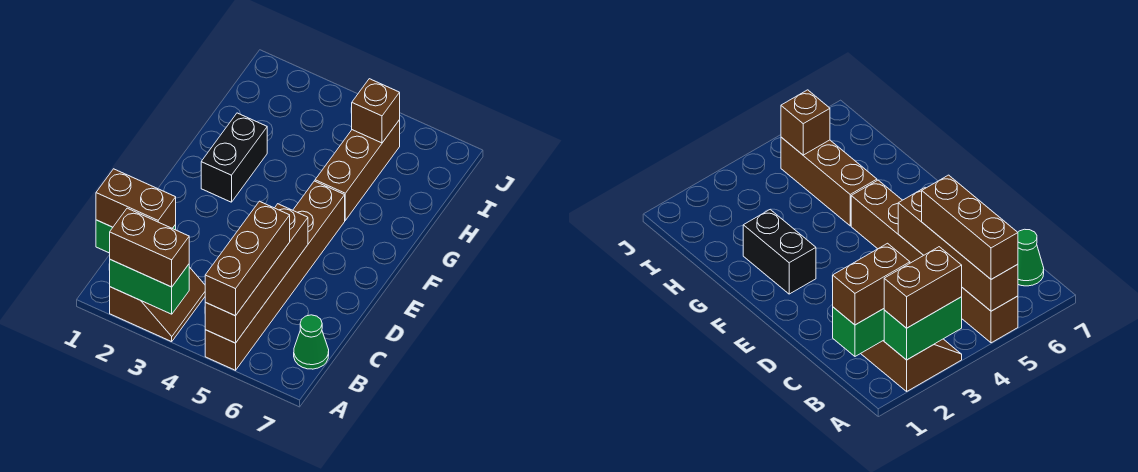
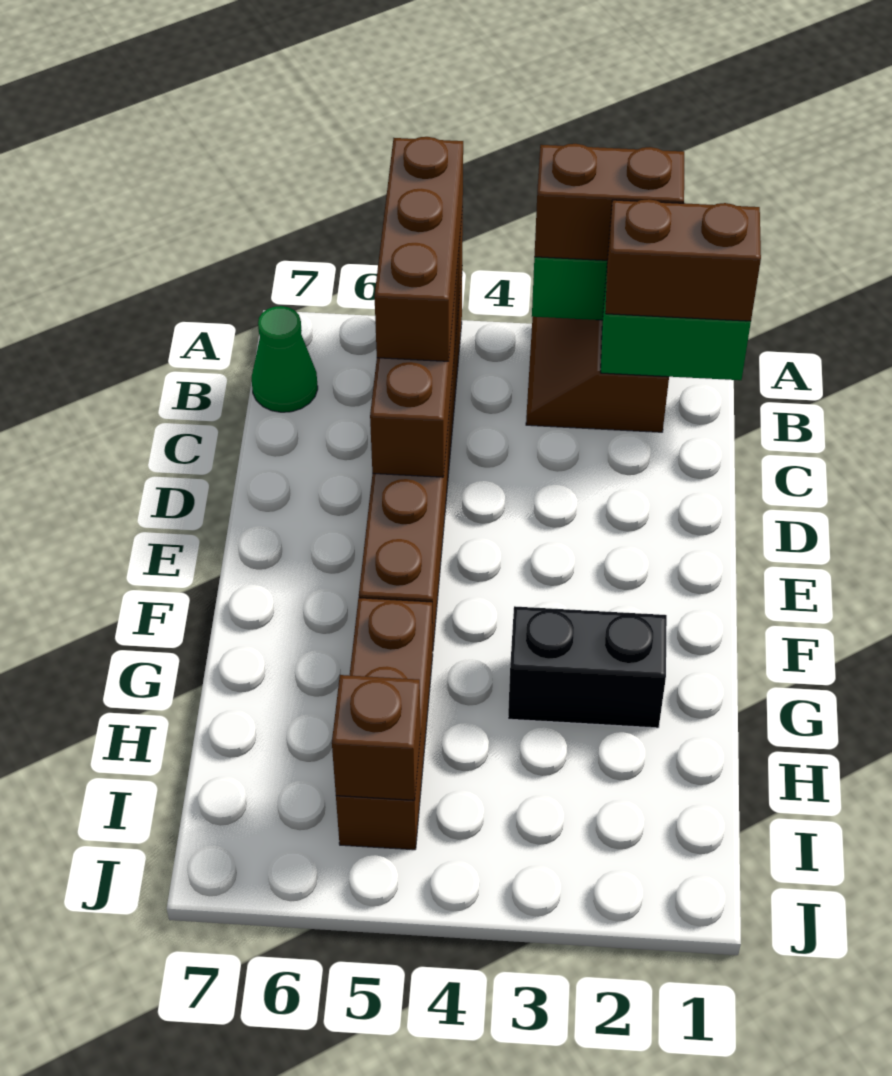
black 1x2 brick [201,113,267,202] -> black 1x2 brick turned to [508,606,667,728]

